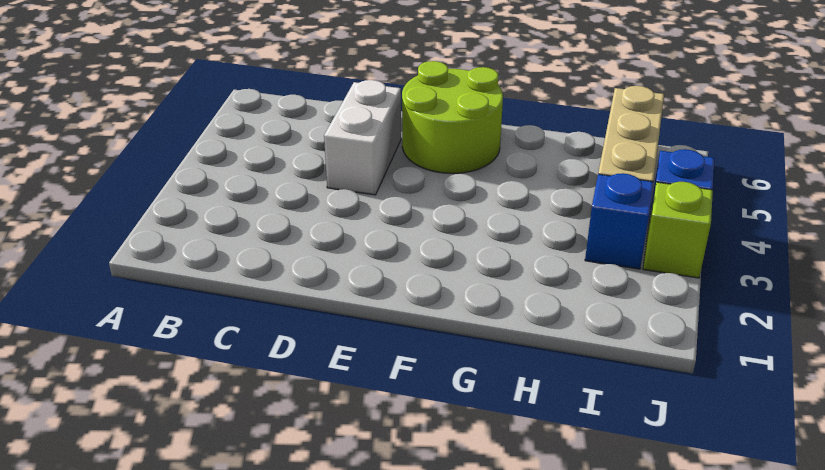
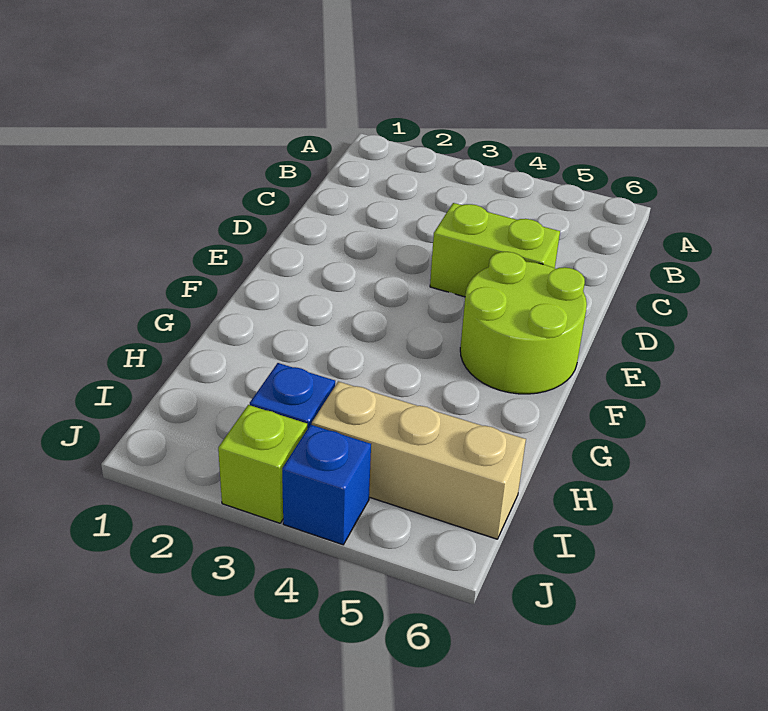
white 1x2 brick [324,80,401,195] -> lime 1x2 brick [430,203,560,297]

